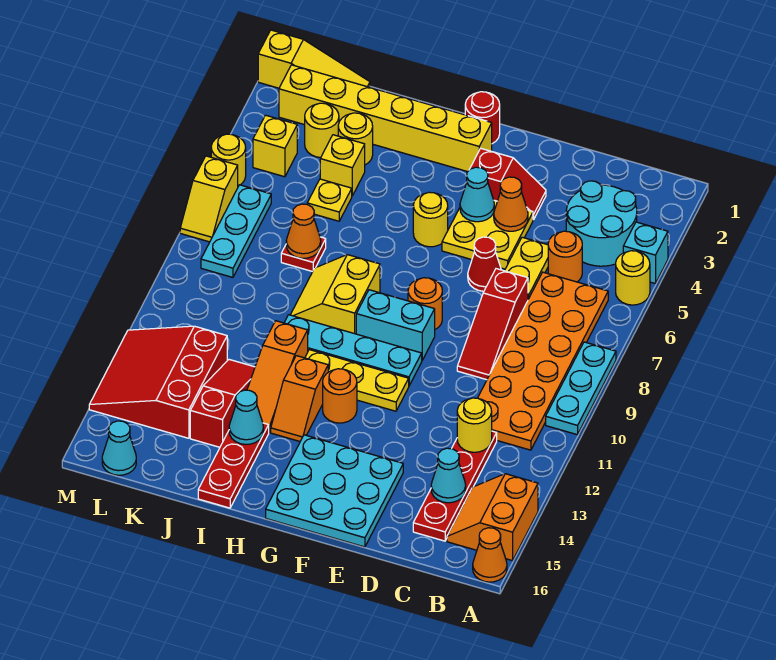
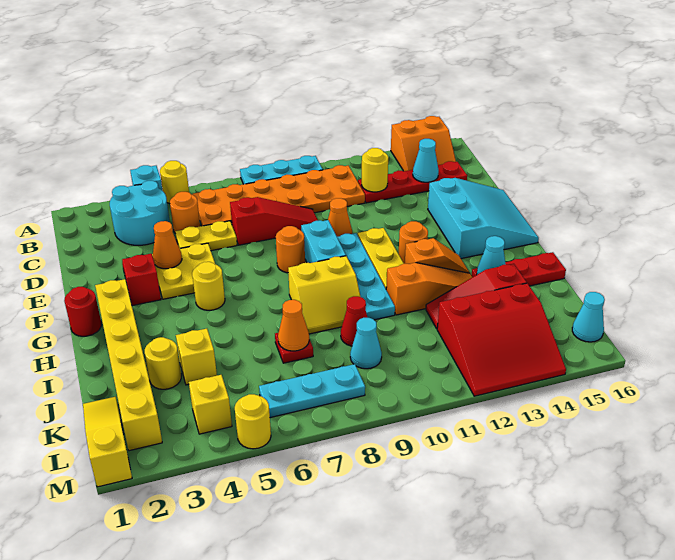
orange 1x1 cone [473,528,507,582] -> orange 1x1 cone moved to [328,198,352,237]
red 1x1 cone [468,237,501,291] -> red 1x1 cone moved to [341,296,368,346]
cyan 3x3 plate [266,435,403,547] -> cyan 3x3 slope [428,178,539,259]
cyan 1x1 cone [460,167,494,222] -> cyan 1x1 cone moved to [350,318,382,369]
yellow 1x1 plate [307,179,352,221] -> none
yellow 1x1 round brick [305,103,339,158] -> none
yellow 1x2 slope [180,156,238,242] -> none

